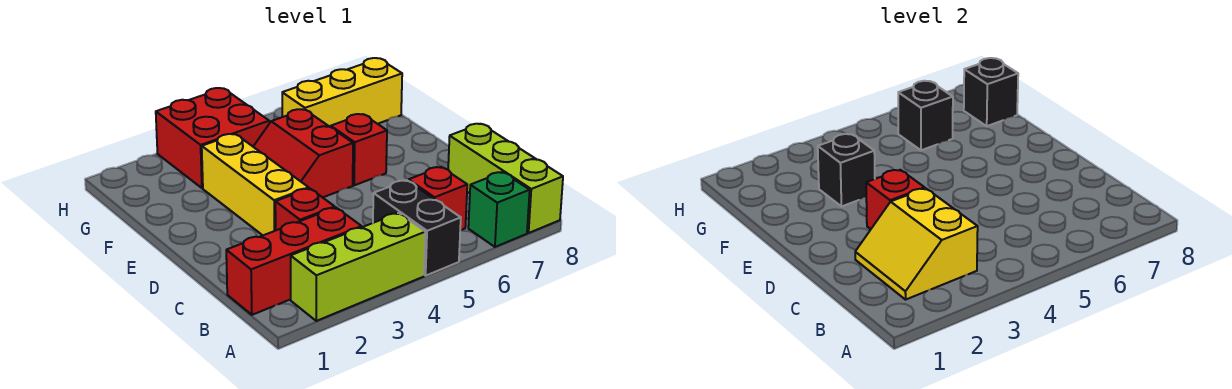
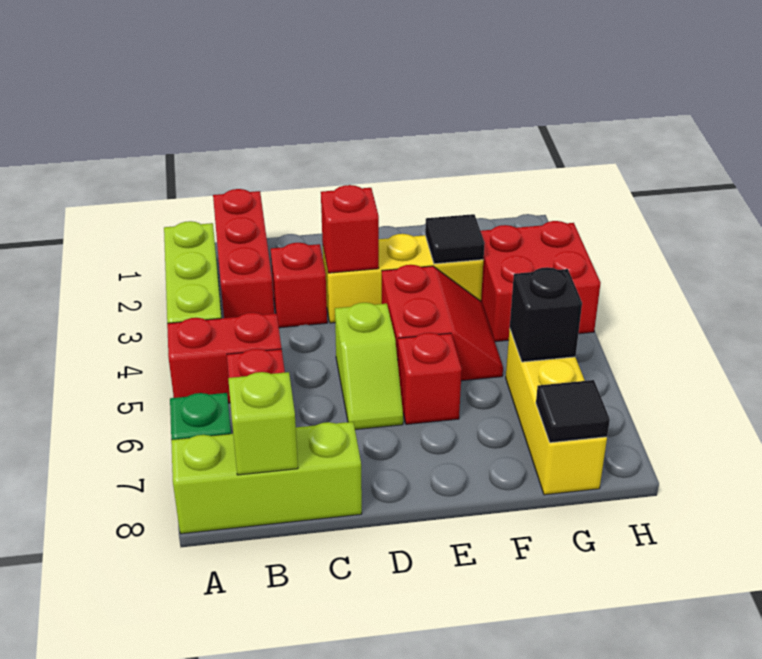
black 1x2 brick [373,180,461,276] -> red 1x2 brick [167,313,281,403]
yellow 2x2 slope [855,188,978,300] -> none
none -> lime 1x1 brick [228,372,298,475]
none -> lime 1x2 slope [335,303,403,430]
red 2x2 slope [253,109,353,197] -> red 2x2 slope turned to [382,265,503,381]
black 1x1 brick [818,134,875,206] -> black 1x1 tile [425,214,485,264]
black 1x1 brick [964,58,1018,126] -> black 1x1 tile [536,380,610,443]

